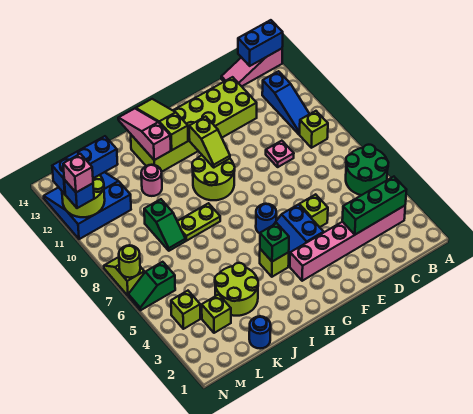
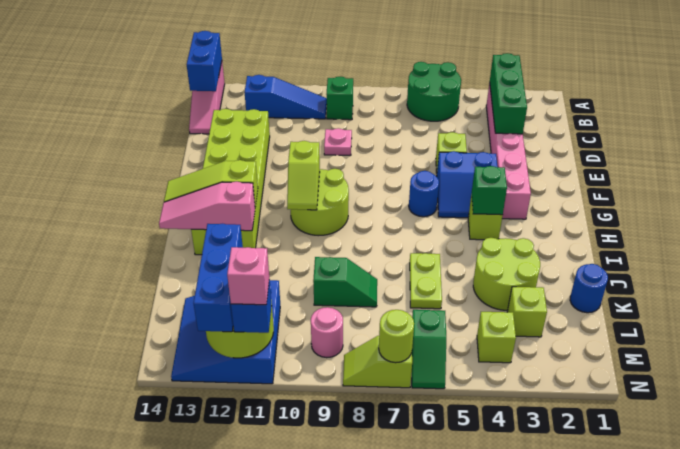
lime 1x1 brick [300,111,328,148] -> green 1x1 brick [326,77,353,120]
lime 1x2 slope [189,116,230,167] -> lime 1x2 slope turned to [287,141,320,210]
lime 1x2 plate [177,203,220,241] -> lime 1x2 plate moved to [410,253,442,309]
pink 1x1 round brick [141,165,162,196] -> pink 1x1 round brick moved to [311,307,343,358]

